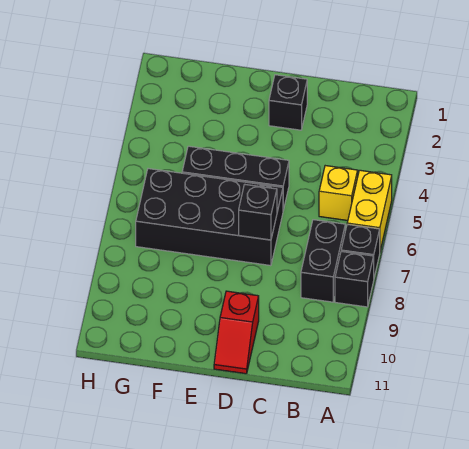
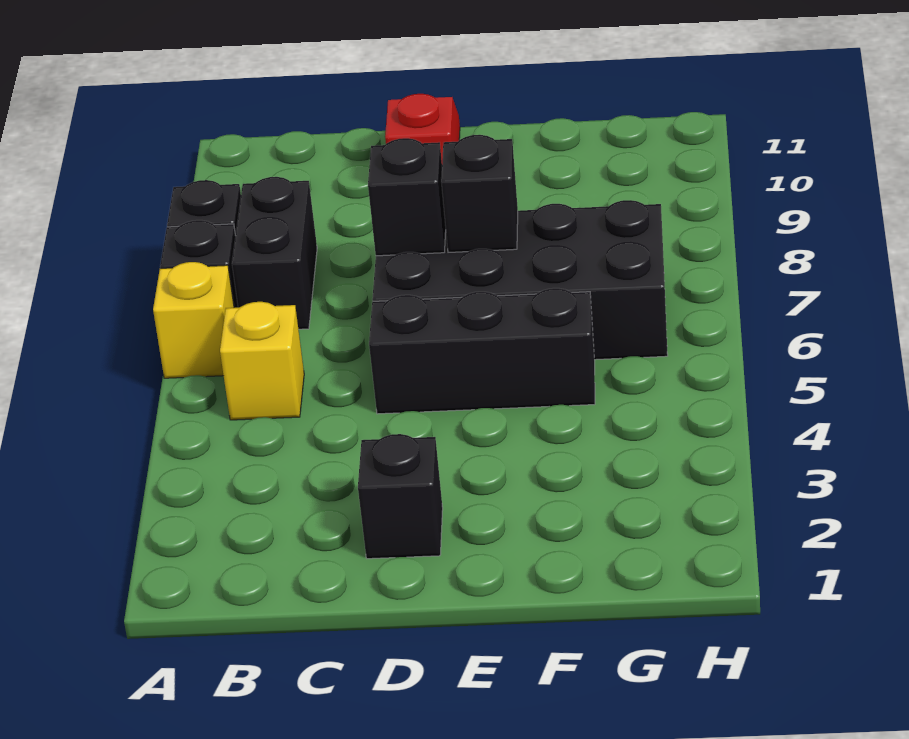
yellow 1x2 brick [347,170,392,250] -> yellow 1x1 brick [153,262,234,378]
none -> black 1x1 brick [441,135,518,252]

